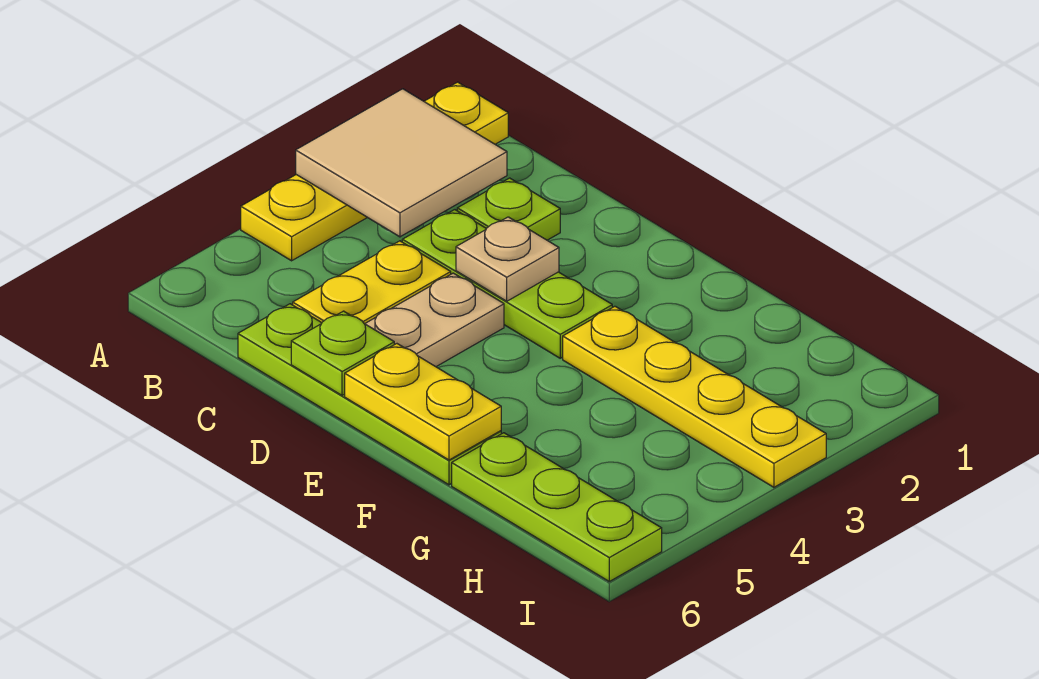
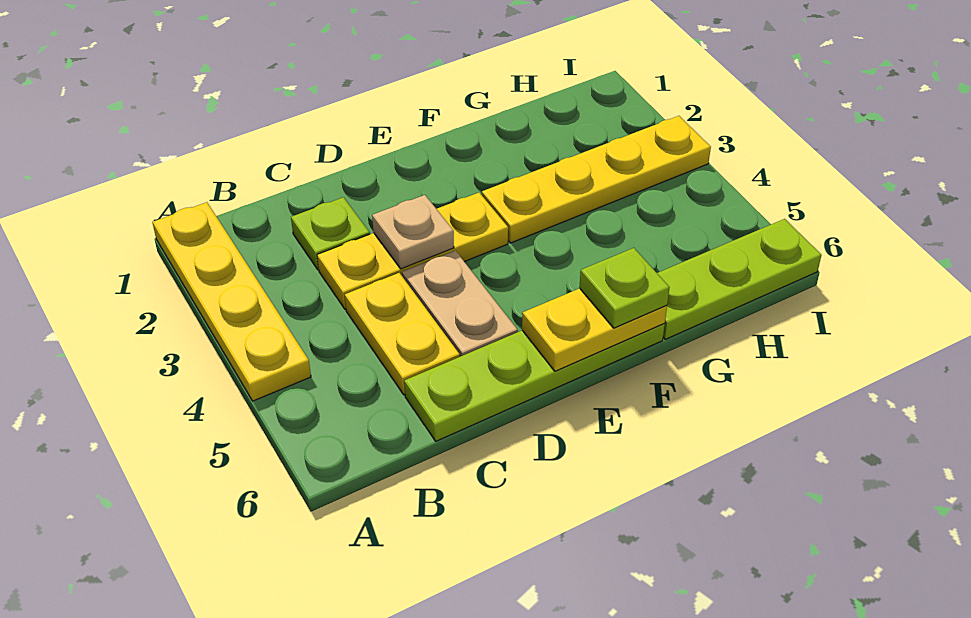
tan 2x2 tile [296,89,507,237] -> none
lime 1x3 plate [402,210,612,358] -> yellow 1x3 plate [317,193,508,309]
lime 1x1 plate [291,311,394,396] -> lime 1x1 plate moved to [579,248,670,328]

